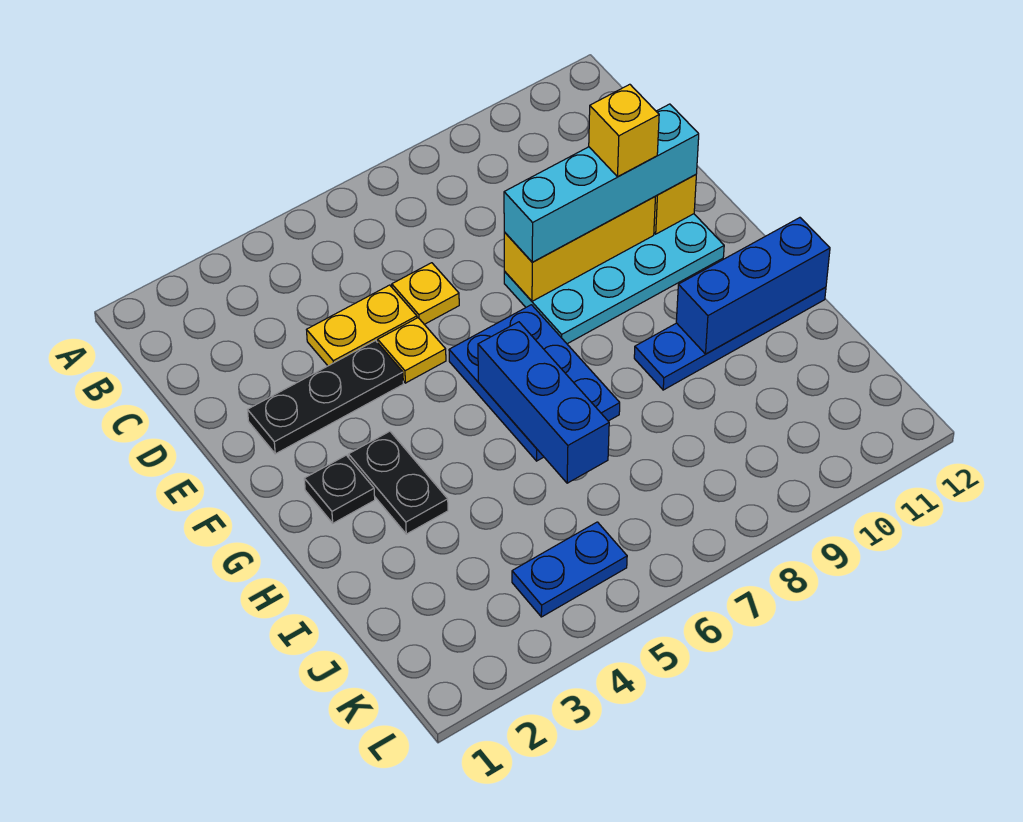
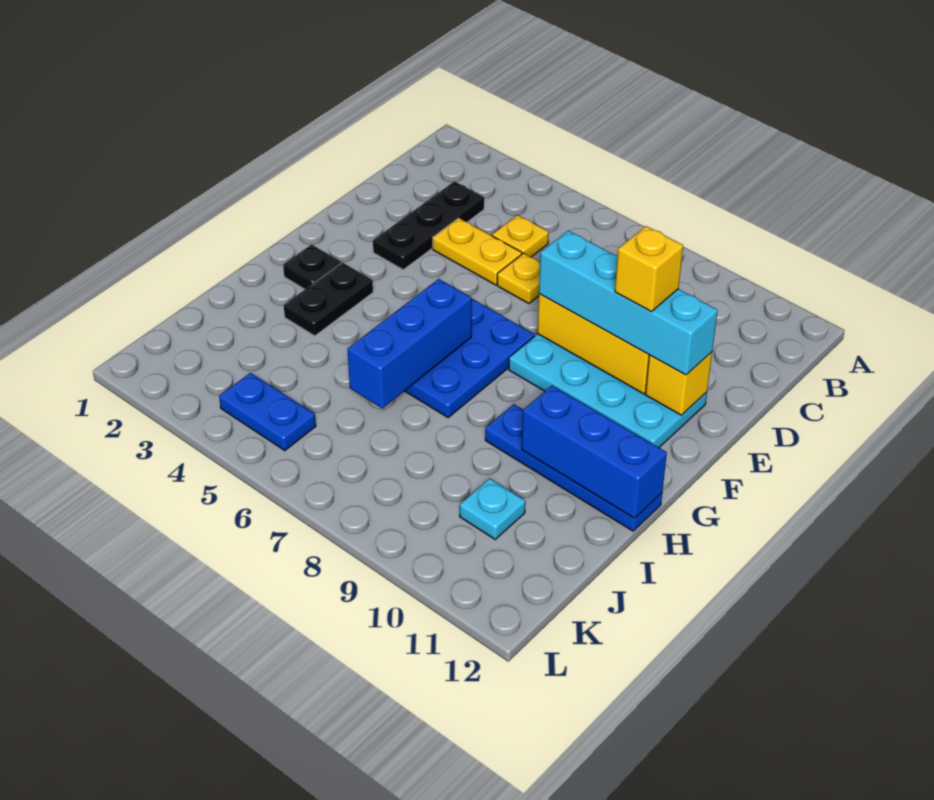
black 1x3 plate [248,341,403,454] -> black 1x3 plate turned to [373,181,484,270]
yellow 1x1 plate [378,318,446,383] -> yellow 1x1 plate moved to [492,215,549,257]
none -> cyan 1x1 plate [460,478,525,539]

